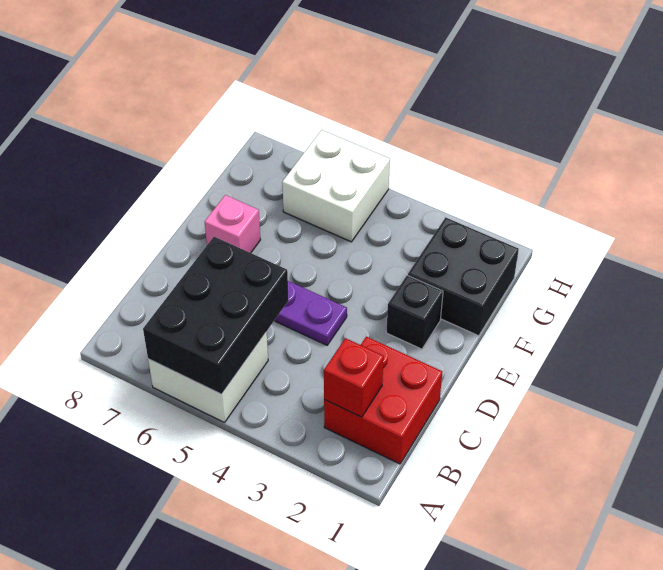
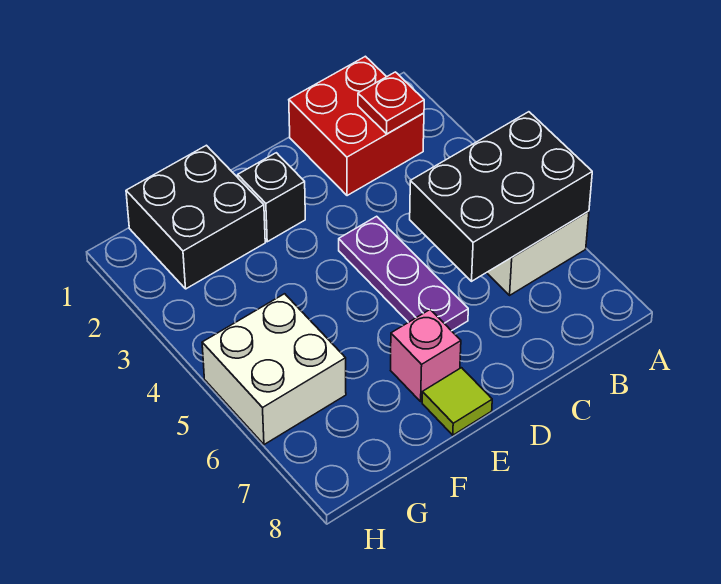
red 1x1 brick [324,338,384,417] -> red 1x1 plate [358,72,424,134]
none -> lime 1x1 tile [422,368,492,435]

